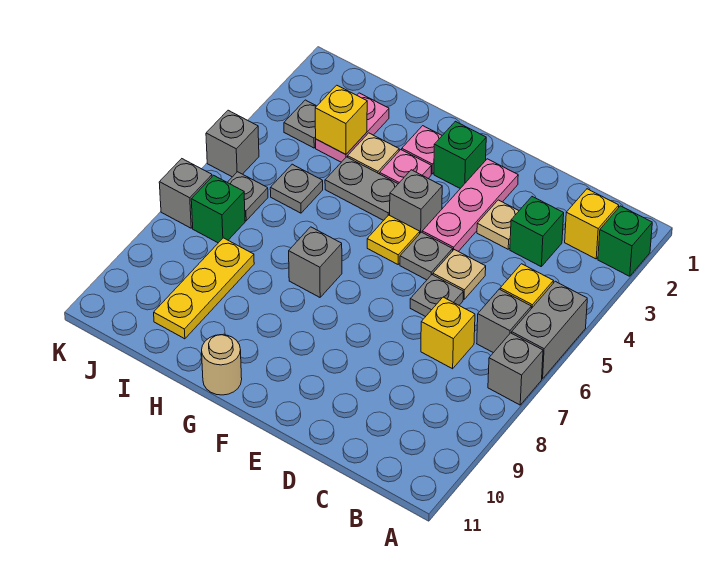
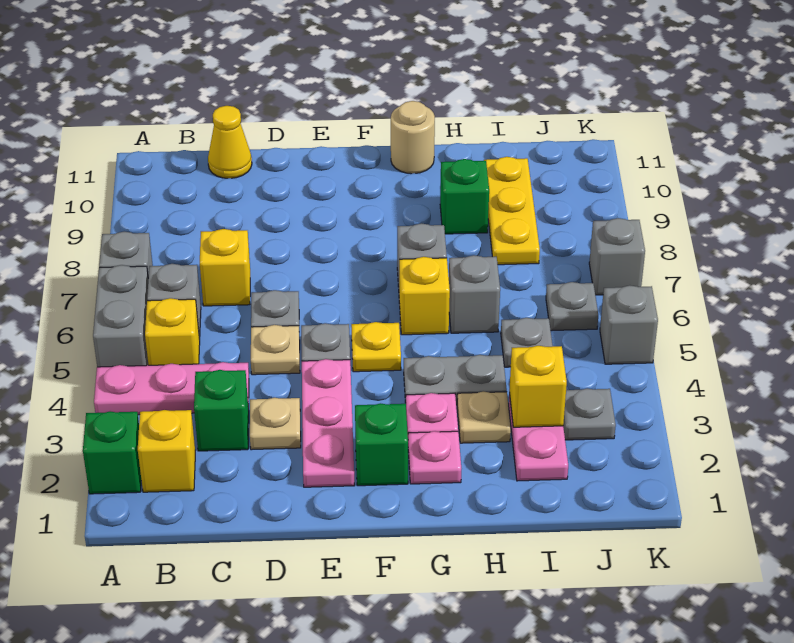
none -> pink 1x3 plate [94,362,249,415]
none -> yellow 1x1 cone [208,106,252,178]
grey 1x1 brick [390,170,442,233] -> grey 1x1 brick moved to [449,255,500,333]
none -> yellow 1x1 brick [399,257,450,335]
green 1x1 brick [191,175,245,243] -> green 1x1 brick moved to [440,159,489,234]

